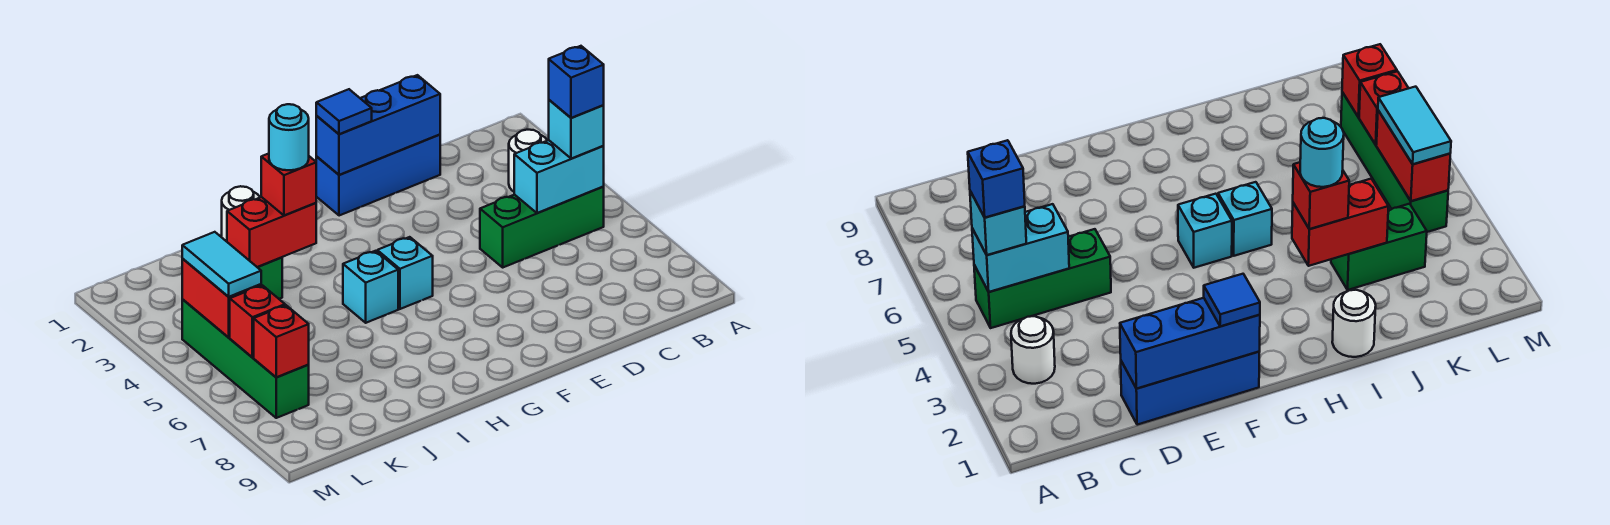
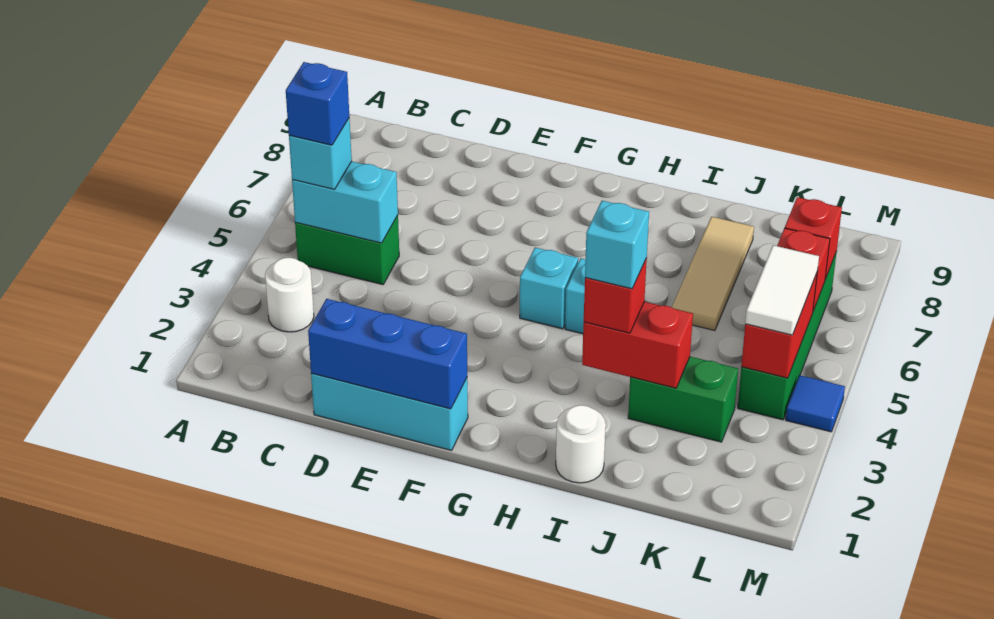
green 1x3 brick [480,186,604,267] -> green 1x2 brick [295,215,399,285]
blue 1x3 brick [316,135,440,216] -> cyan 1x3 brick [311,373,468,451]
blue 1x1 tile [316,89,372,134] -> blue 1x1 tile moved to [786,375,845,432]
cyan 1x1 round brick [269,104,309,170] -> cyan 1x1 brick [585,201,649,289]
none -> tan 1x3 tile [672,217,754,331]
cyan 1x2 tile [182,232,261,297] -> white 1x2 tile [745,245,819,335]

